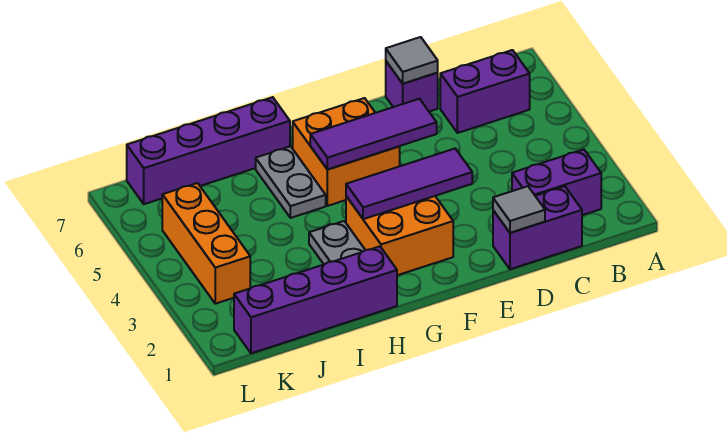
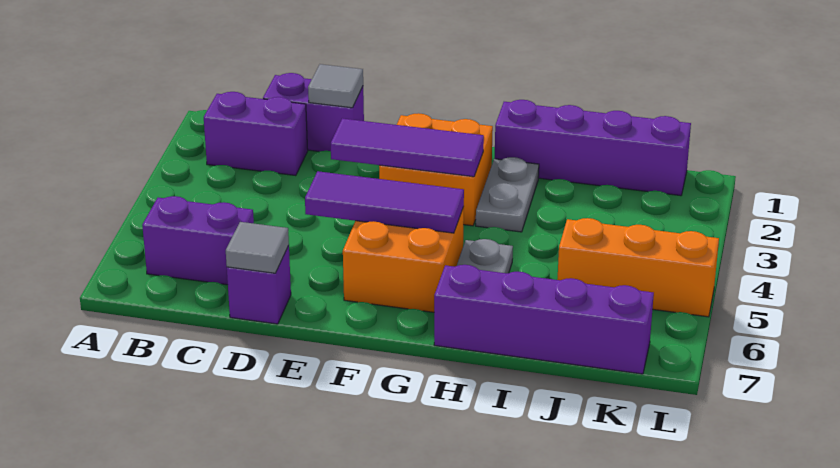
orange 1x3 brick [162,183,250,304] -> orange 1x3 brick turned to [557,218,719,317]

